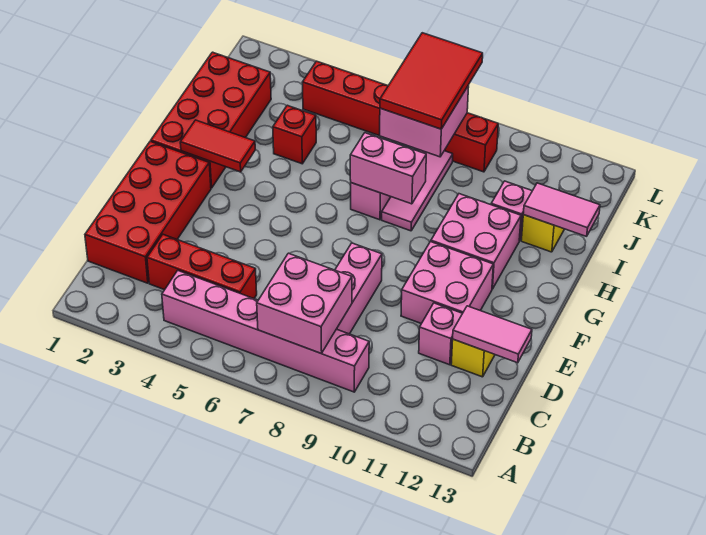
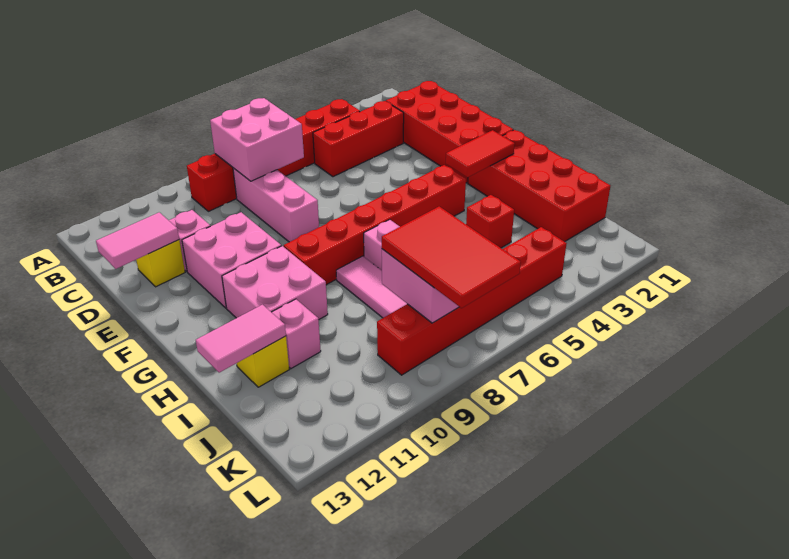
pink 1x6 brick [162,271,369,392] -> red 1x6 brick [187,99,360,211]
none -> red 1x6 brick [284,165,466,285]
pink 1x2 brick [350,133,426,204] -> none

